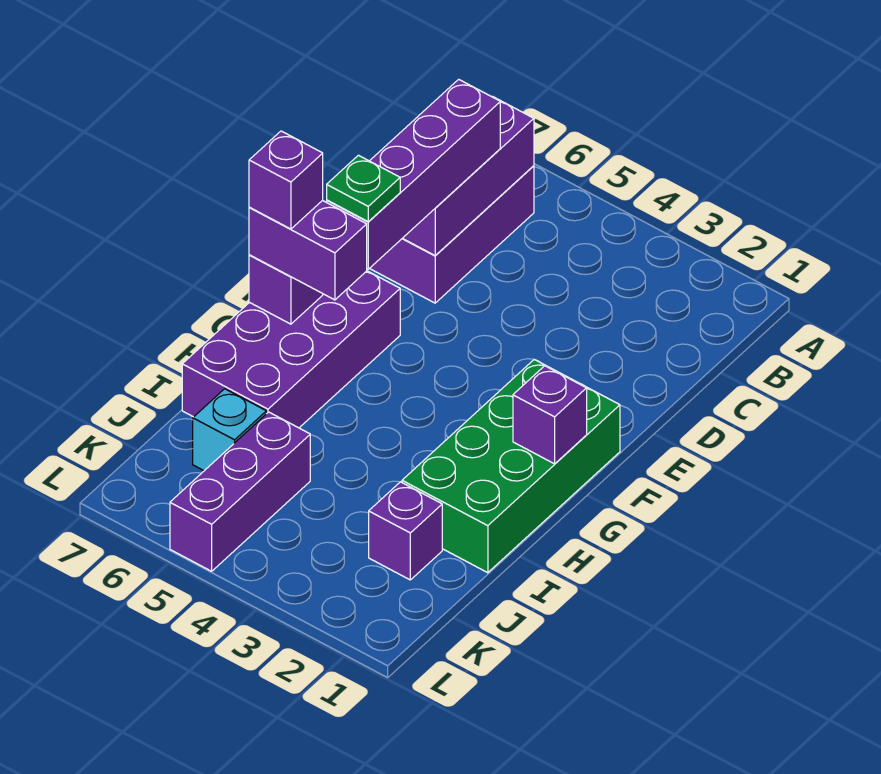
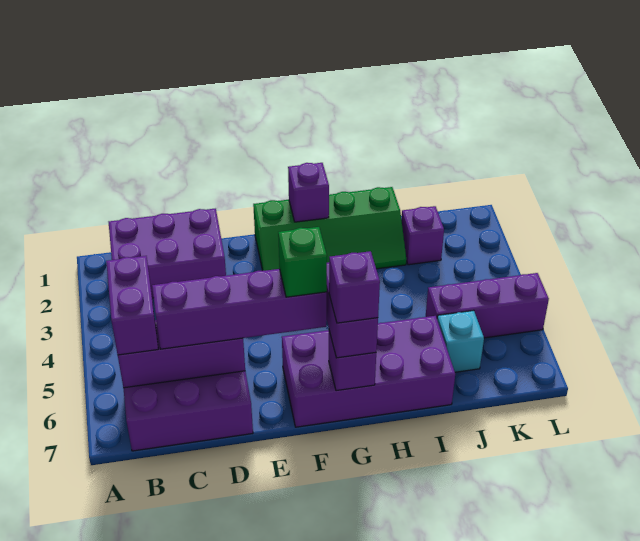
none -> purple 2x3 brick [109,209,226,298]
none -> purple 1x2 brick [106,256,158,355]
green 2x4 brick [402,360,620,573] -> green 2x4 slope [253,187,406,271]
green 1x1 plate [327,155,400,221] -> green 1x1 brick [278,227,327,297]

